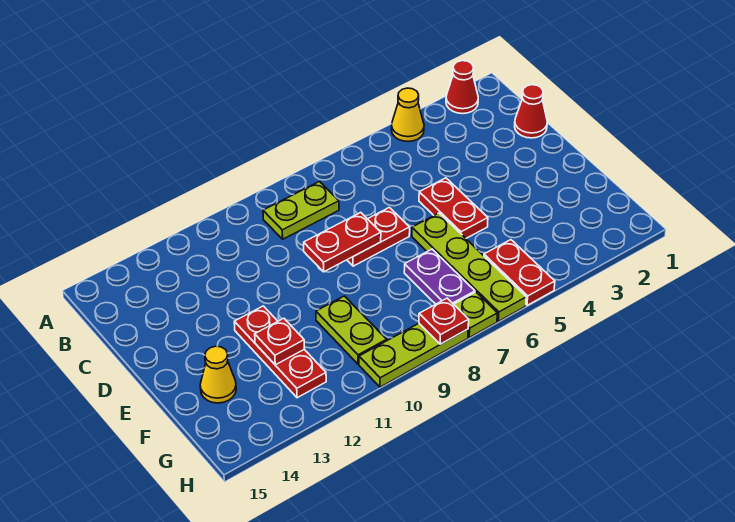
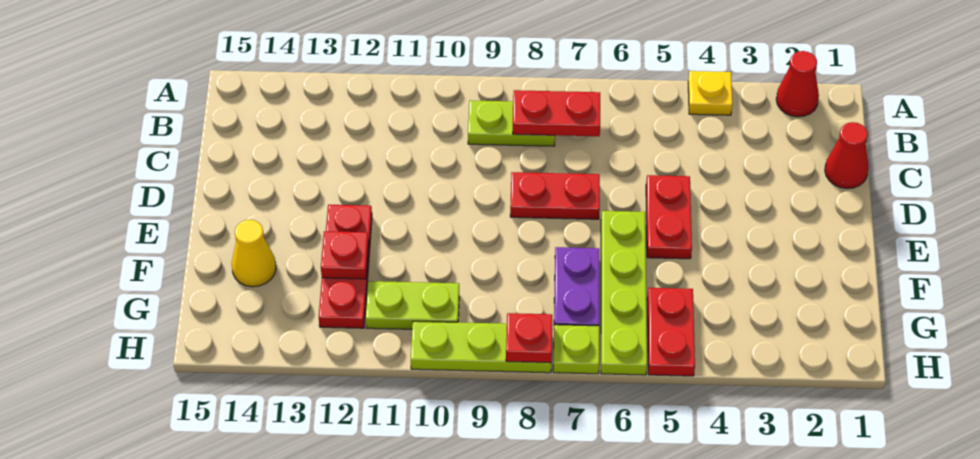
yellow 1x1 cone [392,88,424,141] -> yellow 1x1 plate [688,71,732,115]
red 1x2 plate [304,212,381,272] -> red 1x2 plate moved to [513,90,600,136]
lime 1x2 plate [316,296,387,364] -> lime 1x2 plate turned to [366,281,459,329]

